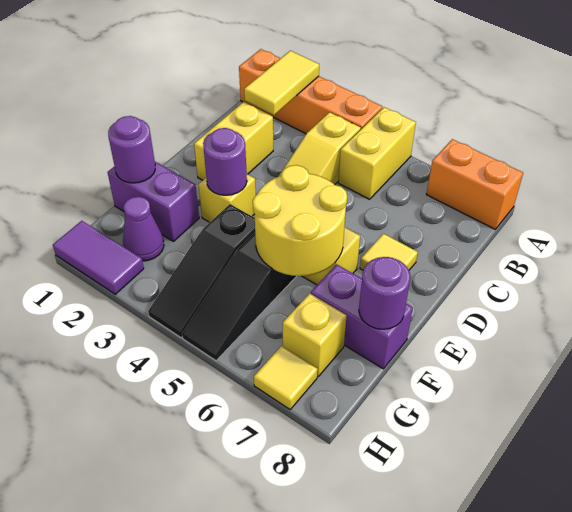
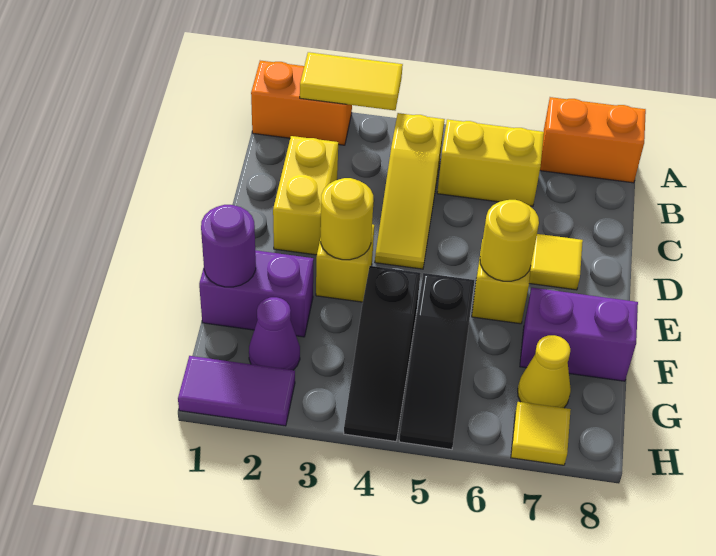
orange 1x4 brick [239,49,382,134] -> orange 1x2 brick [251,61,352,145]
yellow 1x2 tile [244,51,319,115] -> yellow 1x2 tile turned to [300,52,403,110]
yellow 1x2 brick [338,107,416,199] -> yellow 1x2 brick turned to [437,119,544,206]
purple 1x1 round brick [203,128,247,195] -> yellow 1x1 round brick [321,178,374,260]
yellow 2x2 round brick [253,165,347,276] -> yellow 1x1 round brick [480,200,539,281]
purple 1x1 round brick [359,257,410,329] -> none
yellow 1x1 brick [283,293,347,376] -> yellow 1x1 cone [518,335,571,408]

